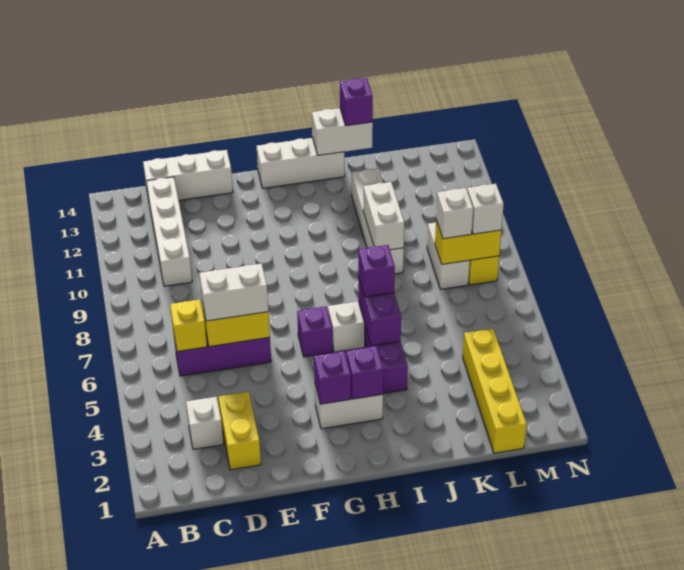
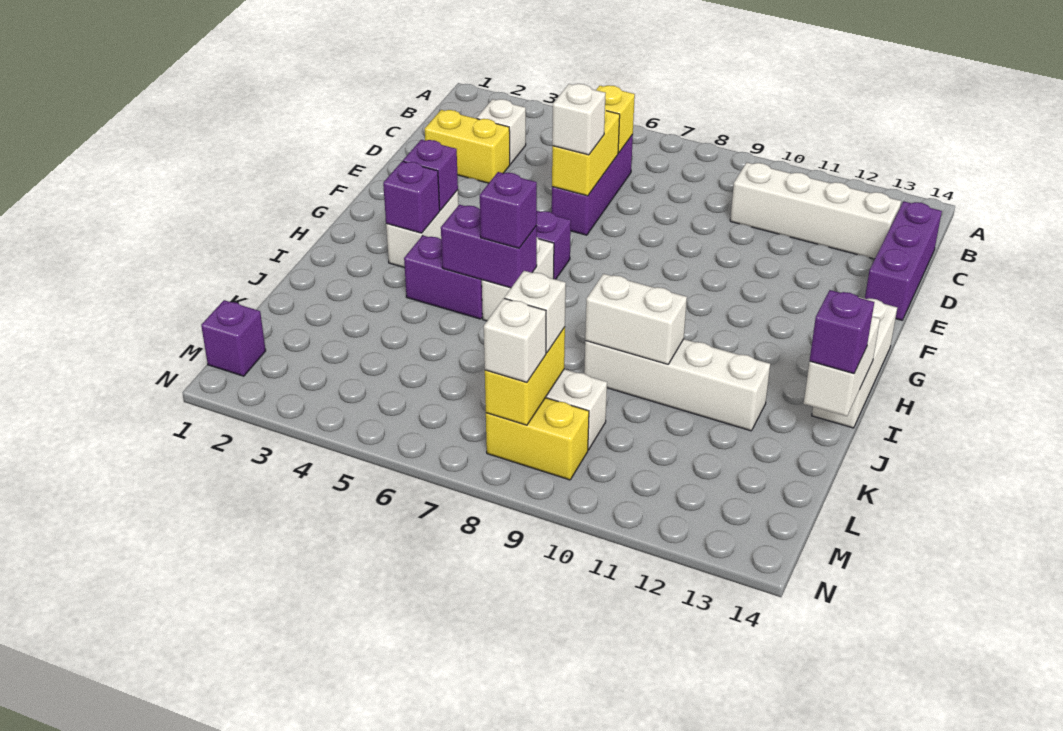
white 1x3 brick [143,150,233,200] -> purple 1x3 brick [865,201,942,320]
white 1x2 brick [199,263,268,321] -> white 1x1 brick [552,84,606,155]
yellow 1x4 brick [463,328,527,453] -> none
none -> purple 1x1 brick [201,300,266,376]

